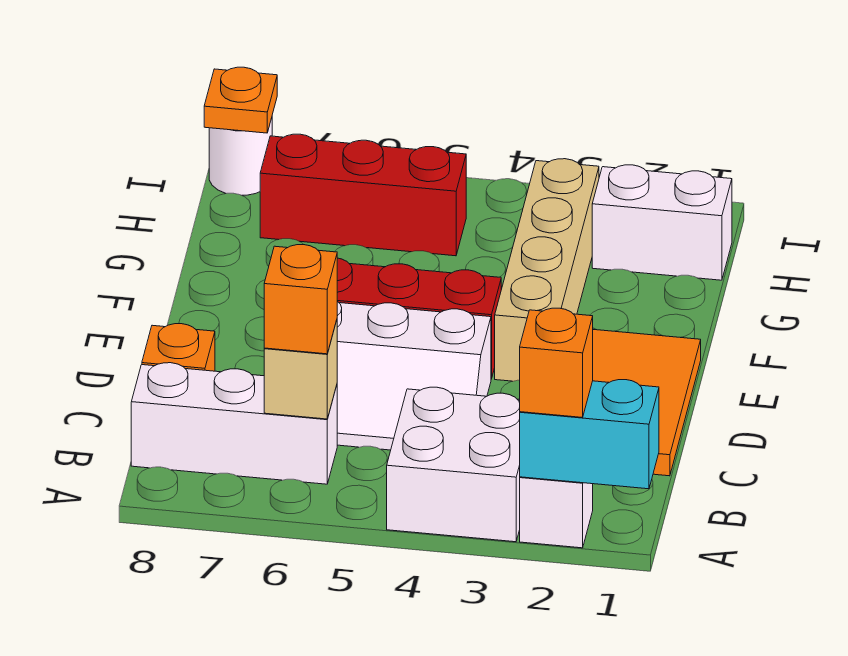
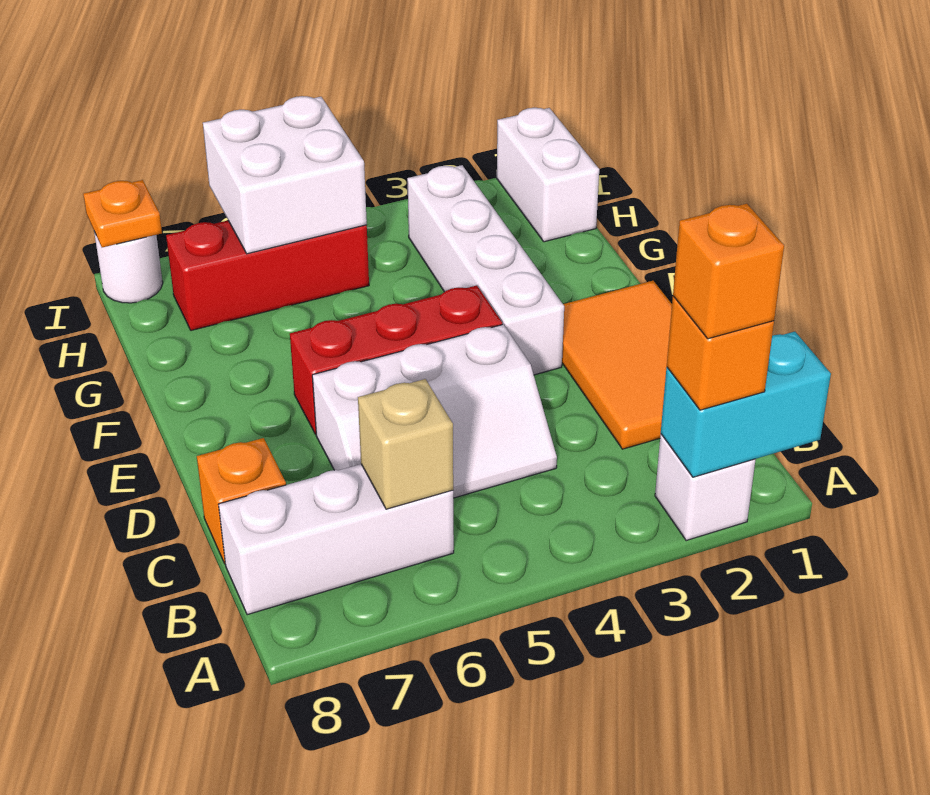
white 2x2 brick [387,387,520,542] -> white 2x2 brick moved to [203,96,367,254]
orange 1x1 brick [264,245,337,354] -> orange 1x1 brick moved to [673,204,784,339]
tan 1x4 brick [495,159,599,381] -> white 1x4 brick [407,165,564,375]
white 1x2 brick [592,165,732,280] -> white 1x2 brick turned to [497,108,599,242]

